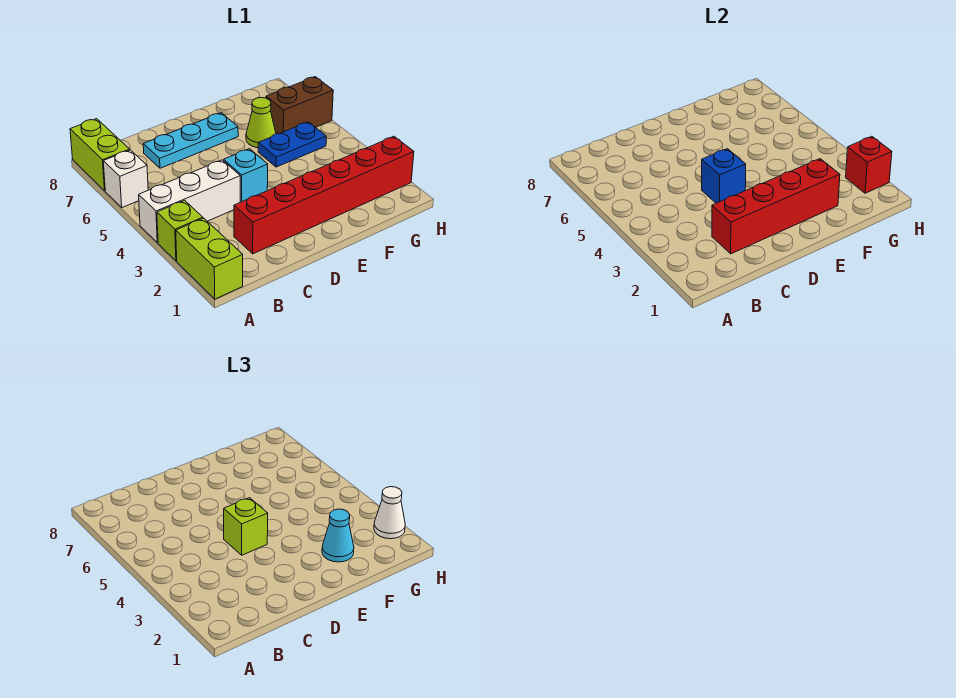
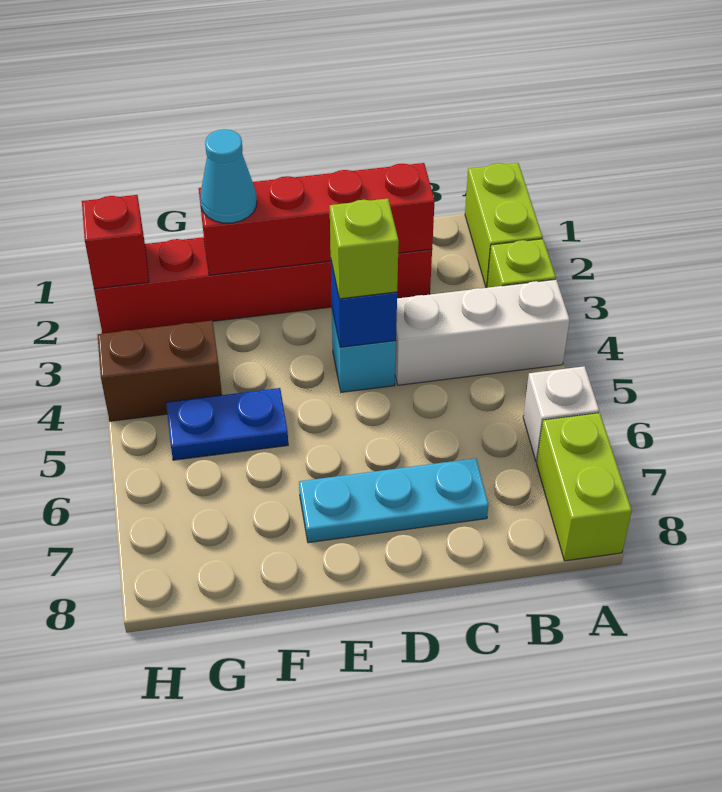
lime 1x1 cone [246,98,276,148] -> none
brown 1x2 brick [266,77,333,134] -> brown 1x2 brick moved to [98,321,222,421]
white 1x1 cone [374,487,405,539] -> none

